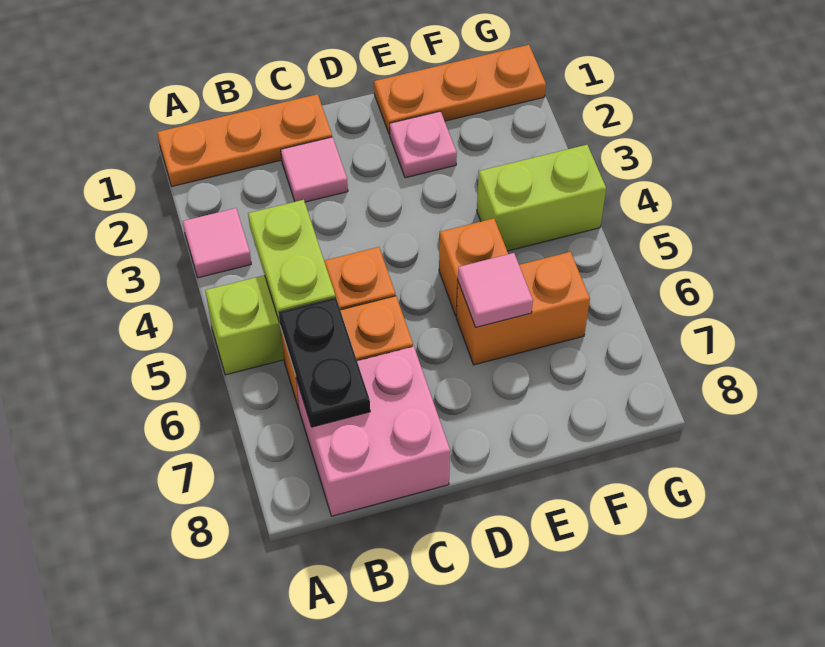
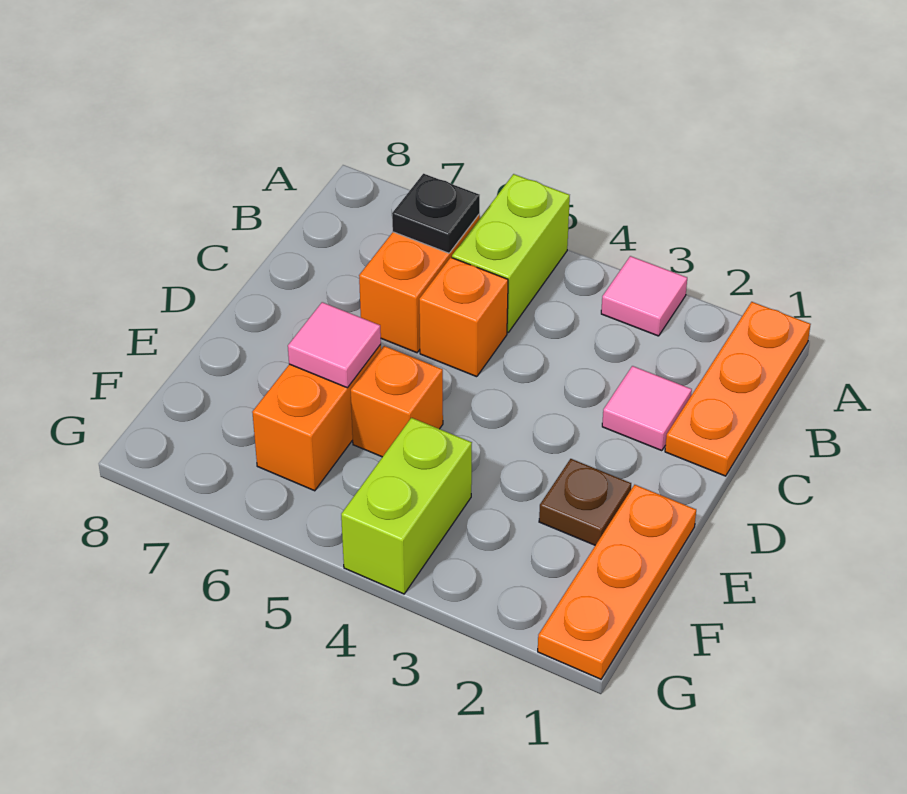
lime 1x2 plate [248,200,336,322] -> none
black 1x2 plate [279,298,370,427] -> black 1x1 plate [392,174,480,253]
pink 2x2 brick [296,347,450,516] -> none
pink 1x1 plate [390,111,457,178] -> brown 1x1 plate [539,459,631,545]

